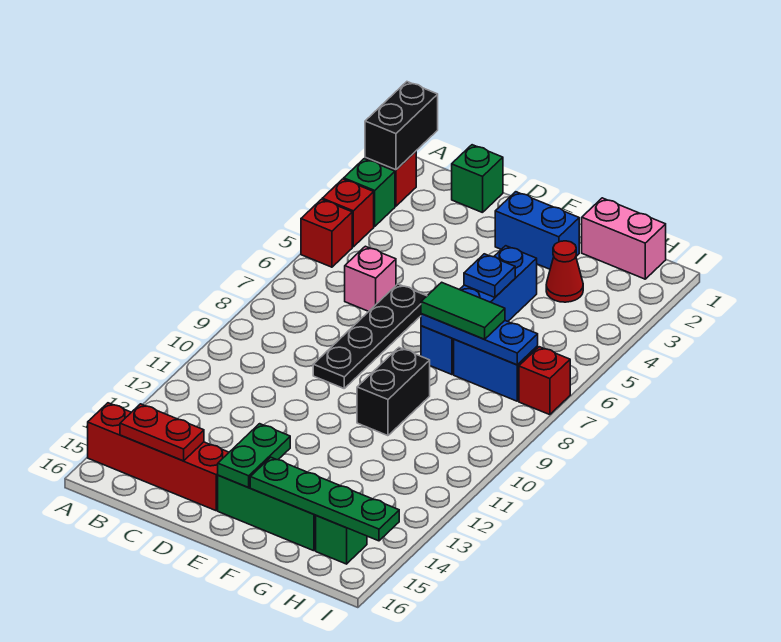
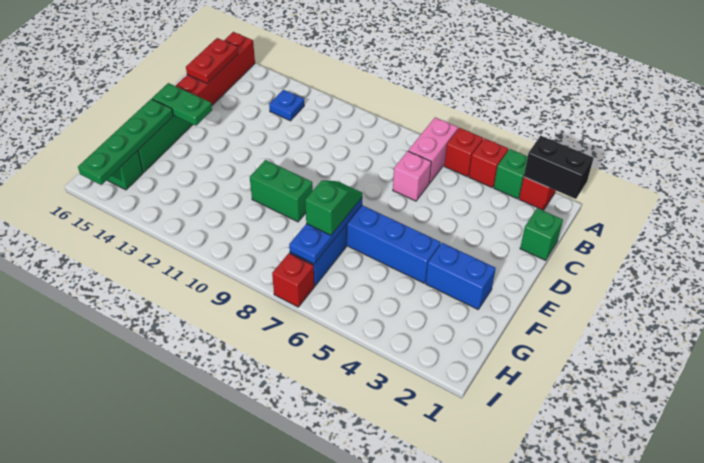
black 1x4 plate [313,284,427,388] -> none
blue 1x2 brick [495,192,579,269] -> blue 1x2 brick turned to [426,243,496,309]
blue 1x1 plate [464,254,515,297] -> blue 1x1 plate moved to [269,90,304,121]
green 1x2 tile [421,282,505,339] -> green 1x2 slope [305,180,363,235]
black 1x2 brick [357,348,430,436] -> green 1x2 brick [250,160,313,222]
pink 1x2 brick [582,198,666,279] -> pink 1x2 brick moved to [408,117,458,183]
red 1x1 cone [546,241,583,302] -> none

